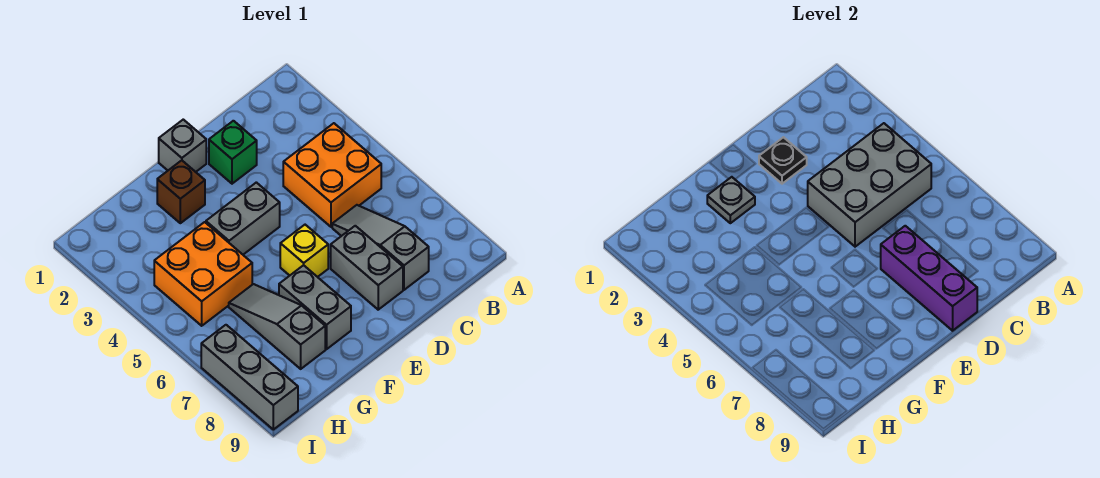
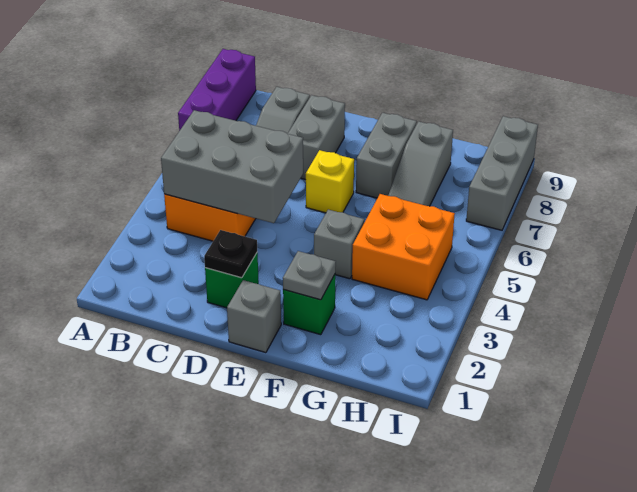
purple 1x3 brick [881,226,977,331] -> purple 1x3 brick moved to [178,49,256,131]
grey 1x2 brick [206,182,280,255] -> grey 1x1 brick [314,210,364,279]
brown 1x1 brick [157,160,205,223] -> green 1x1 brick [283,275,335,335]

